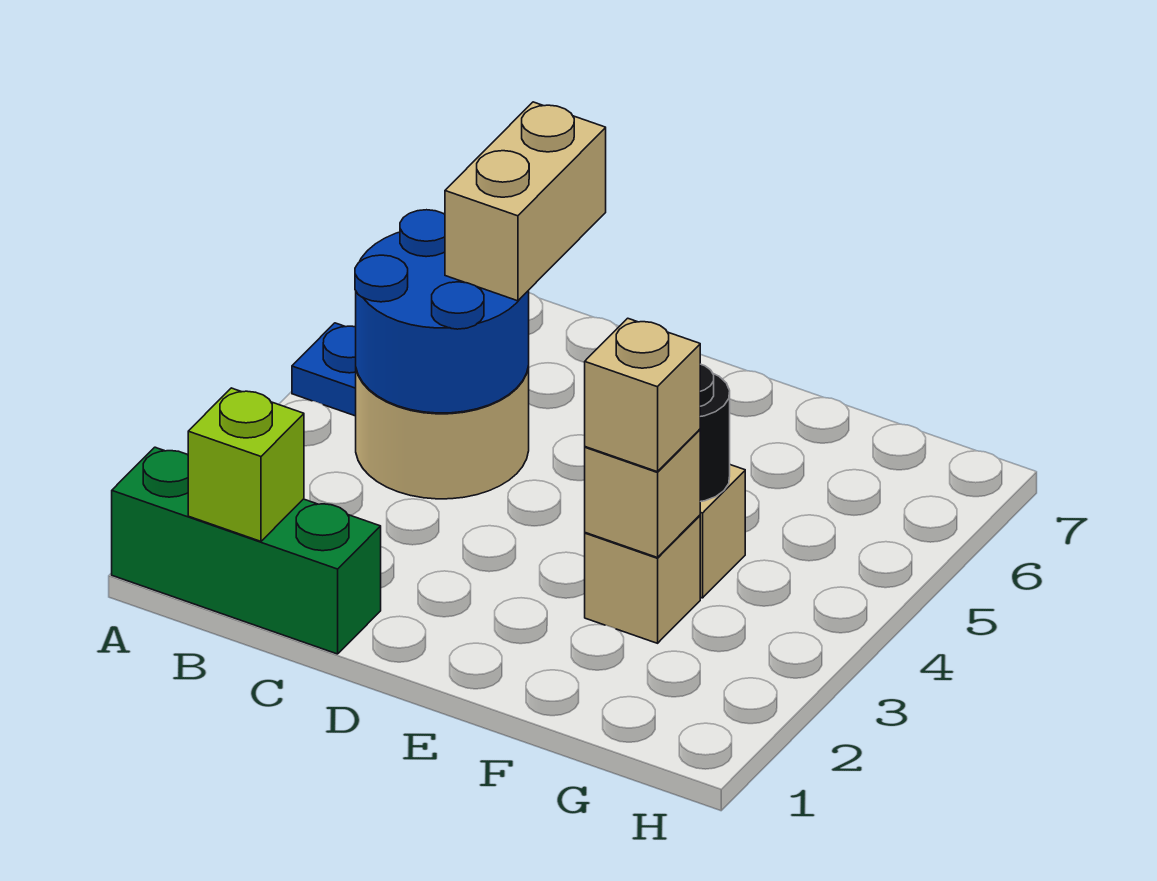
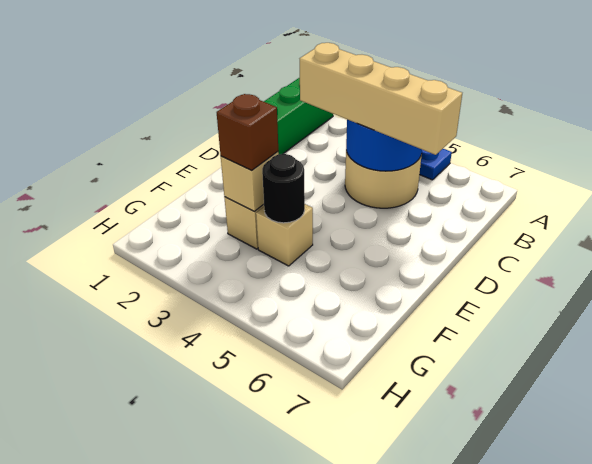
lime 1x1 brick [188,388,304,541] -> none
tan 1x2 brick [445,102,606,301] -> tan 1x4 brick [300,43,462,155]
tan 1x1 brick [585,318,700,472] -> brown 1x1 brick [217,94,278,171]

